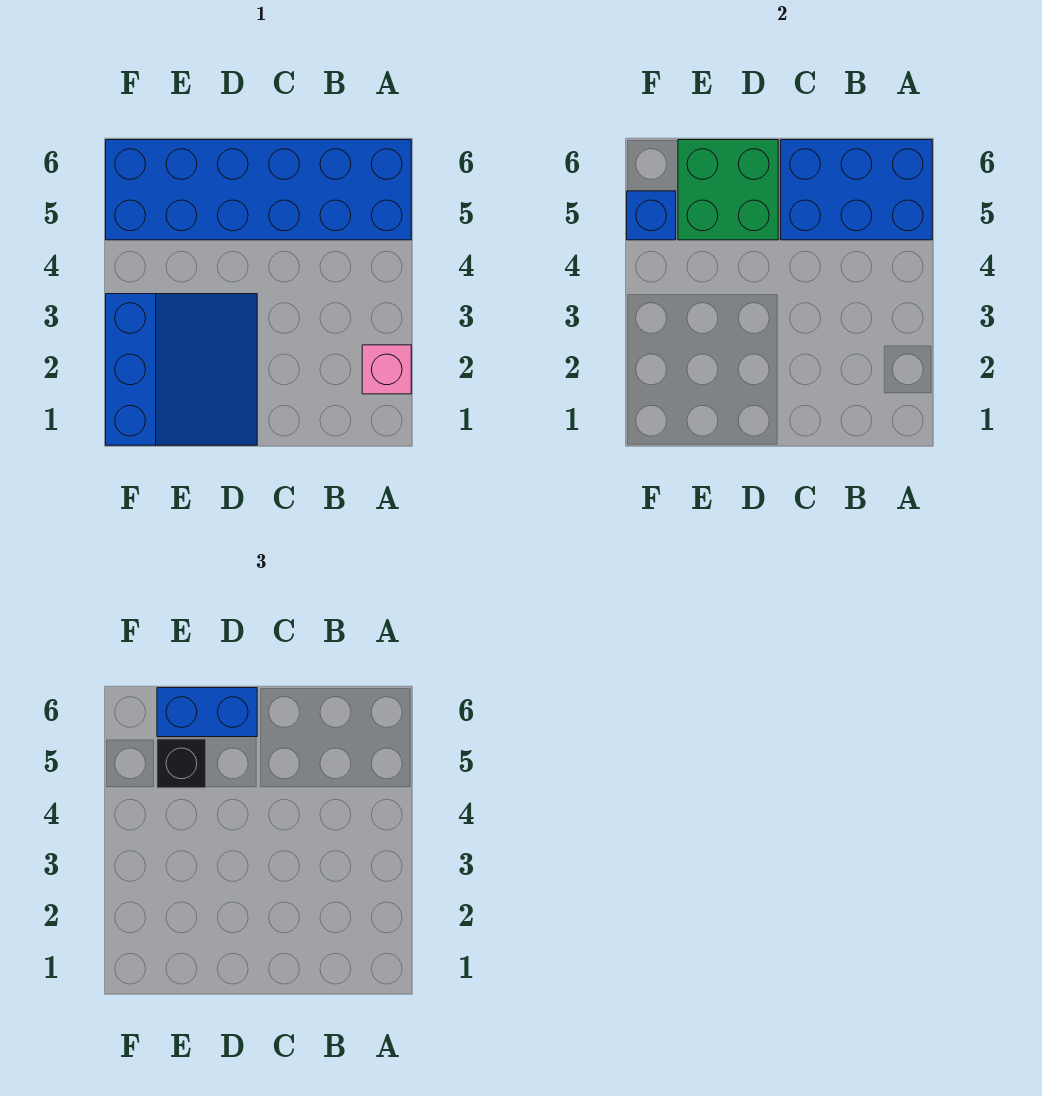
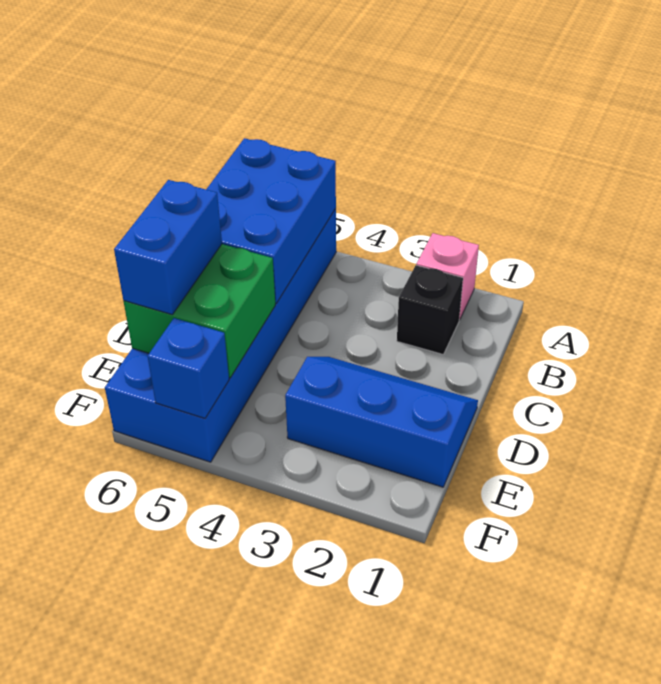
blue 3x3 slope [106,294,257,445] -> blue 2x3 slope [285,357,478,487]
black 1x1 brick [157,739,206,788] -> black 1x1 brick moved to [397,265,463,354]

